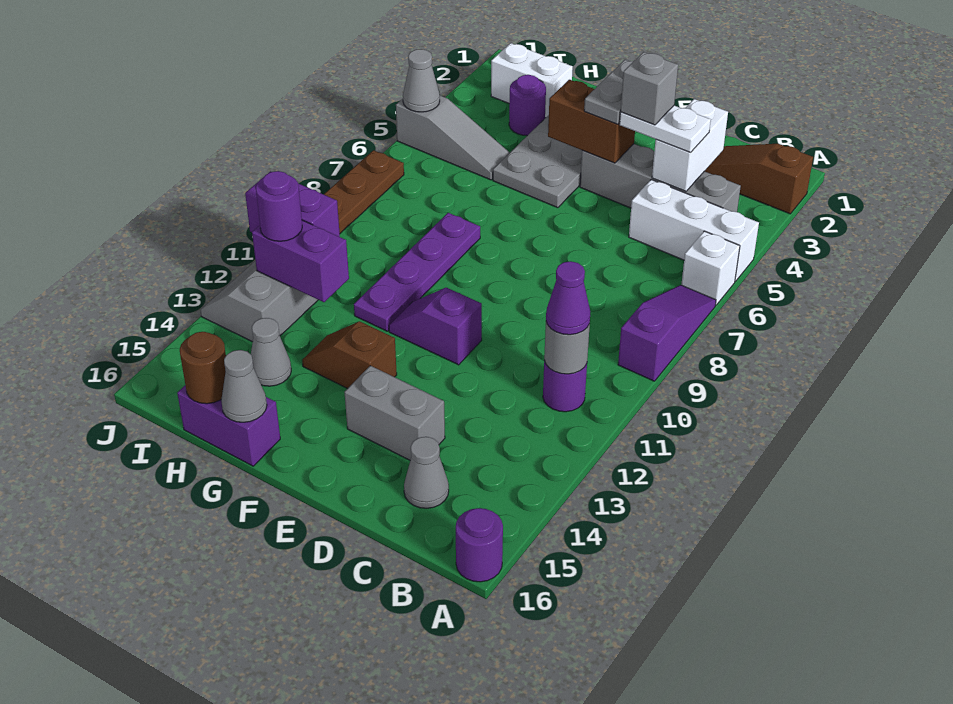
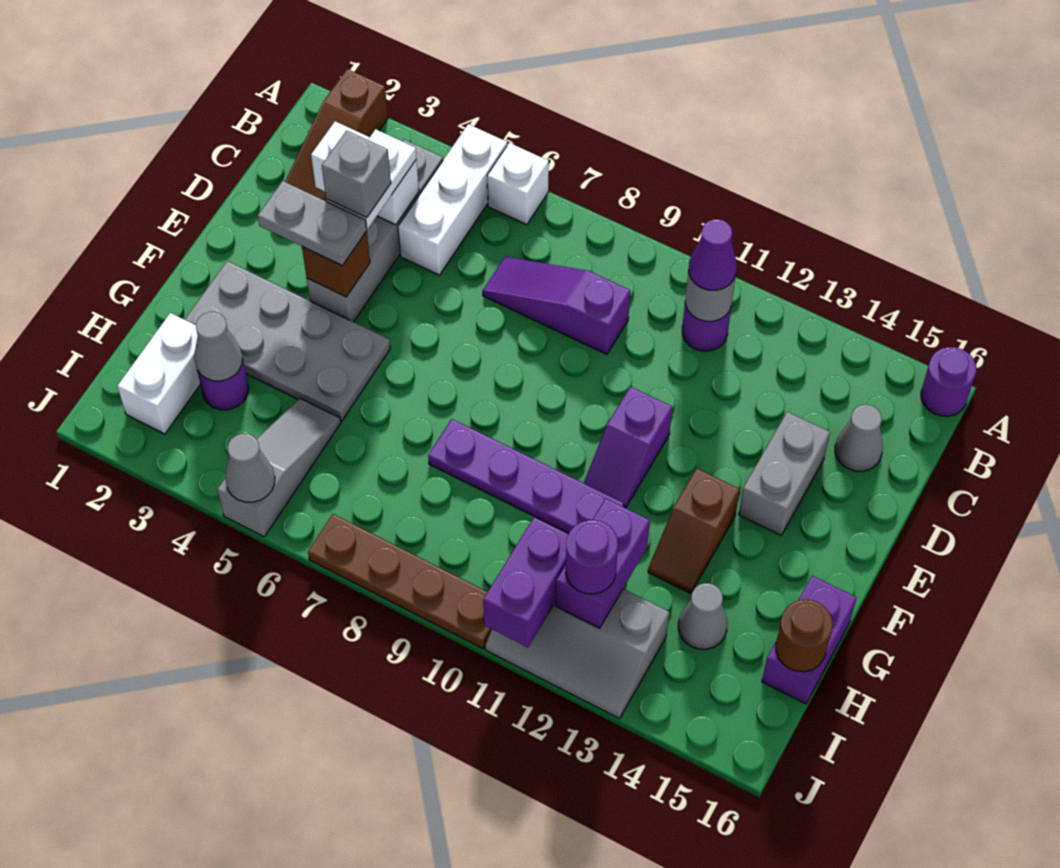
purple 1x3 slope [618,285,716,381] -> purple 1x3 slope moved to [483,257,630,354]
brown 1x2 brick [548,80,635,163] -> brown 1x1 brick [302,231,370,297]
grey 1x1 cone [221,350,267,422] -> grey 1x1 cone moved to [194,312,243,381]

